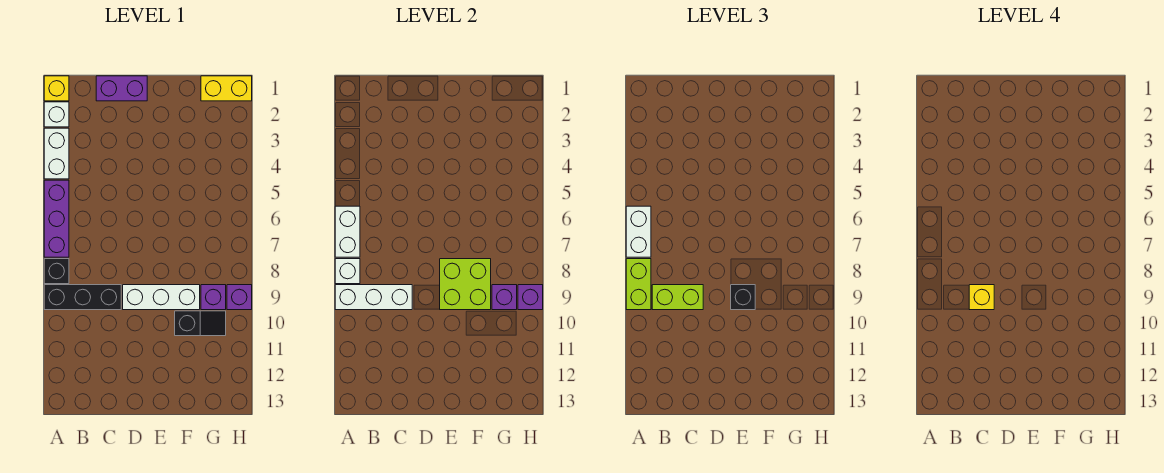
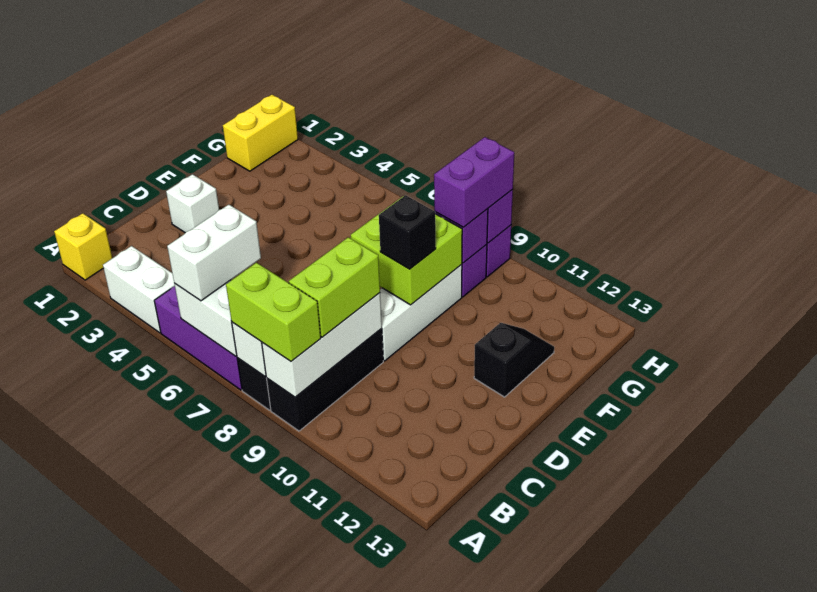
white 1x1 brick [44,102,69,127] -> white 1x1 brick moved to [166,174,219,233]
white 1x2 brick [626,206,651,257] -> white 1x2 brick turned to [167,205,261,301]
purple 1x2 brick [96,76,147,101] -> purple 1x2 brick moved to [434,137,514,227]
yellow 1x1 brick [969,285,994,310] -> none
black 1x2 slope [175,311,226,336] -> black 1x2 slope moved to [474,323,554,397]

